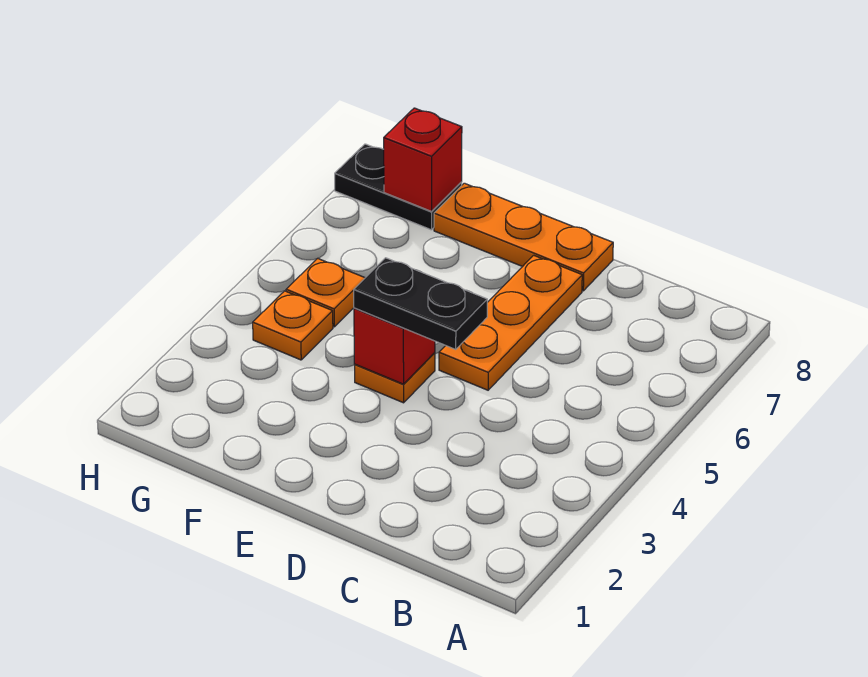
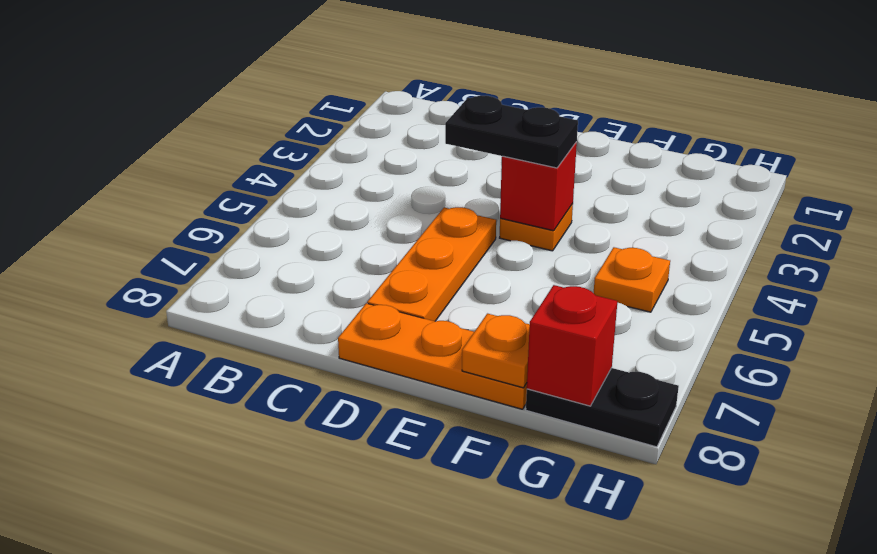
orange 1x1 plate [253,291,333,360] -> orange 1x1 plate moved to [462,314,530,388]

